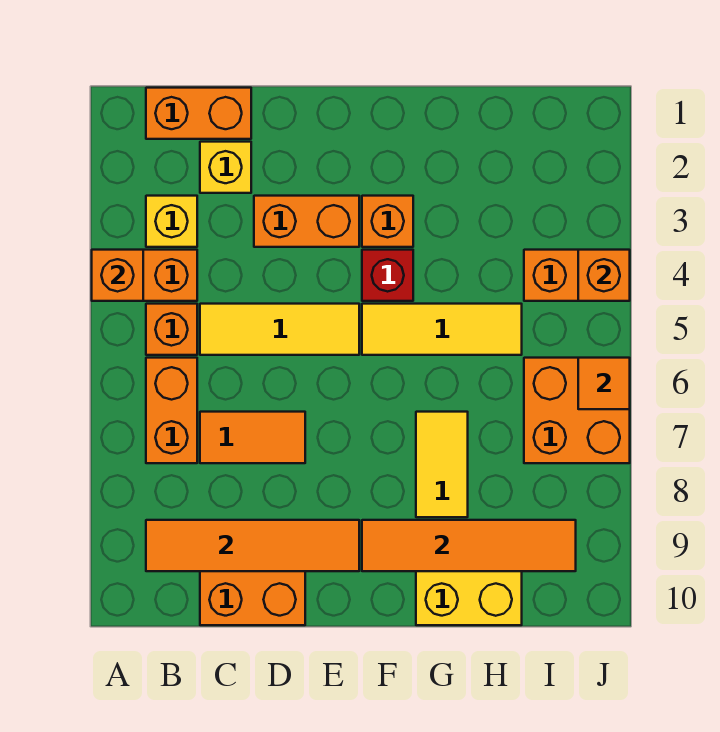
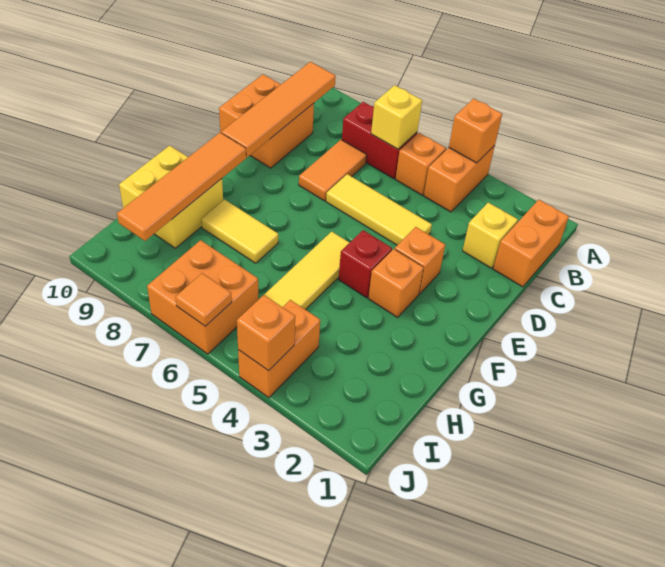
yellow 1x1 brick [146,196,197,247] -> yellow 1x1 brick moved to [371,85,422,149]
orange 1x2 brick [146,358,197,463] -> red 1x2 brick [342,102,417,179]
yellow 1x3 tile [200,304,359,355] -> yellow 1x3 tile turned to [326,174,432,245]
orange 1x2 brick [254,196,359,247] -> orange 1x1 brick [395,227,445,294]

